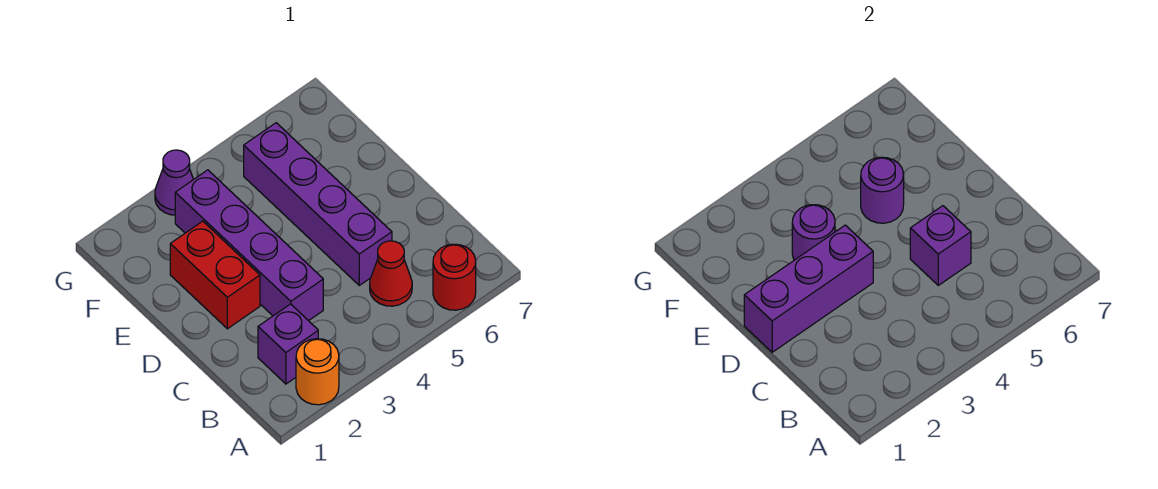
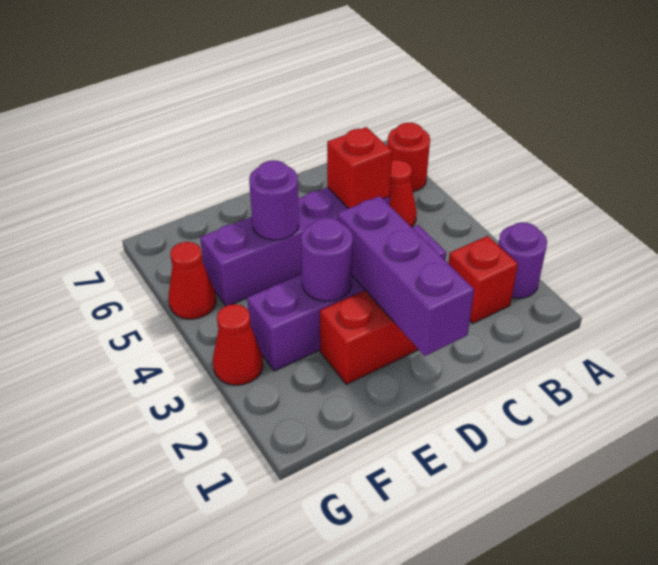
orange 1x1 round brick [296,339,339,405] -> purple 1x1 round brick [498,222,547,298]
purple 1x1 brick [258,304,318,384] -> red 1x1 brick [448,236,518,323]
purple 1x1 brick [910,206,971,285] -> red 1x1 brick [327,127,392,209]
purple 1x1 cone [155,150,194,215] -> red 1x1 cone [213,304,263,385]
none -> red 1x1 cone [169,242,216,319]

